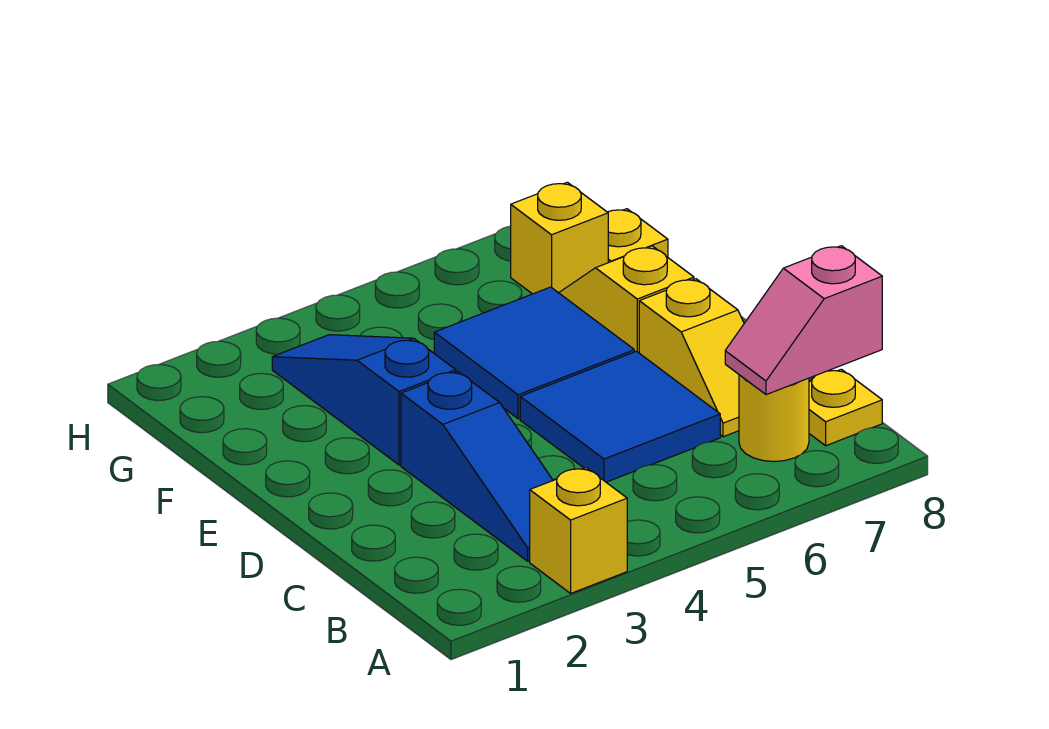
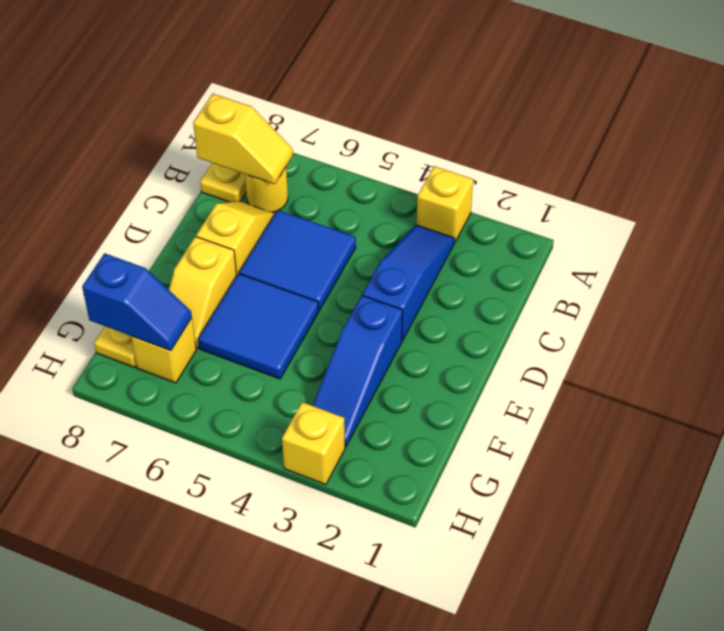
pink 1x2 slope [725,246,882,395] -> yellow 1x2 slope [193,94,293,184]
none -> blue 1x2 slope [82,253,192,351]
none -> yellow 1x1 brick [282,402,345,485]

